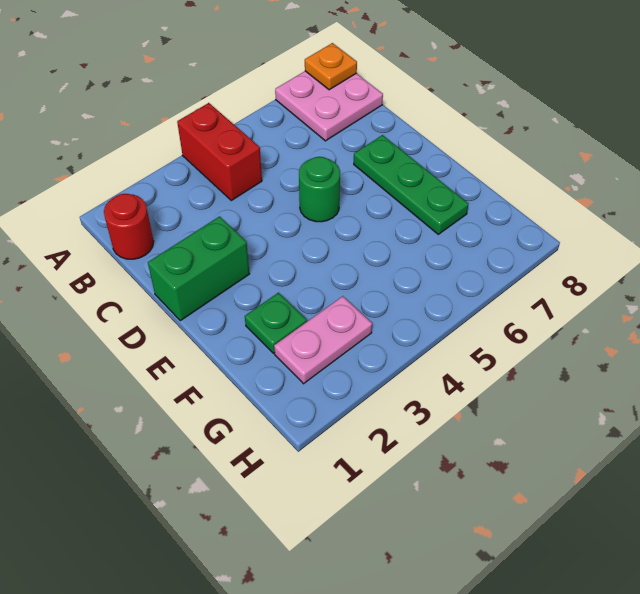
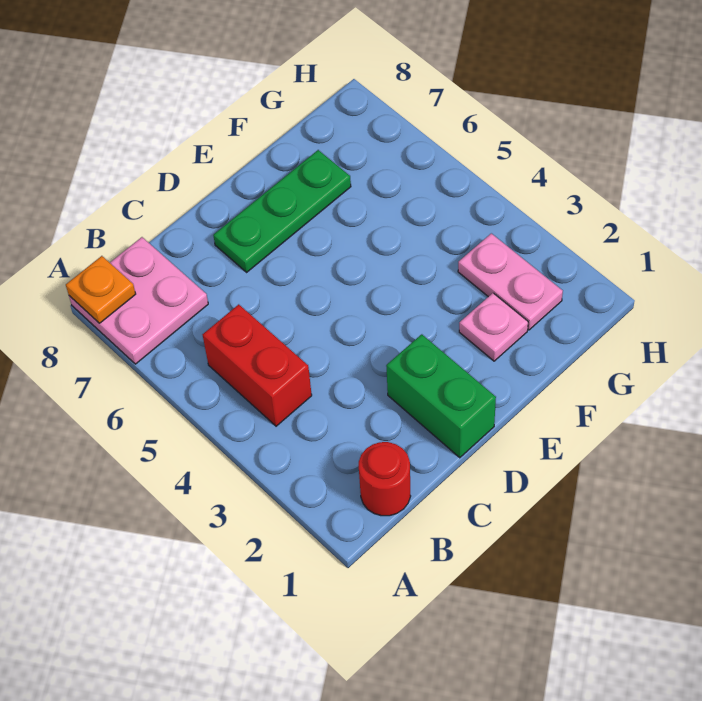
red 1x2 brick [177,103,262,200] -> red 1x2 brick turned to [202,304,312,426]
green 1x1 round brick [299,157,340,222] -> none
green 1x1 plate [245,293,307,353] -> pink 1x1 plate [459,293,528,361]

